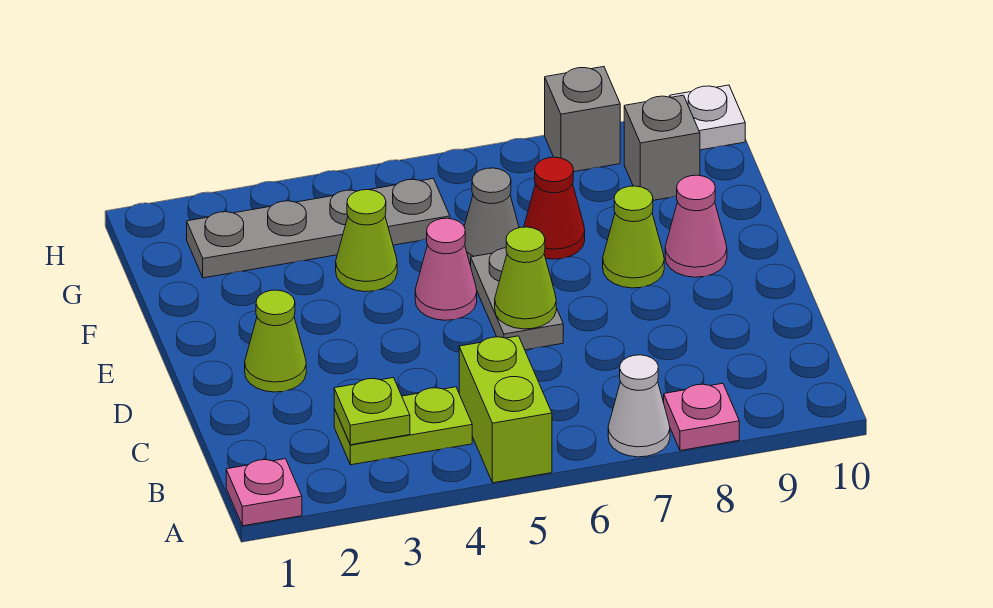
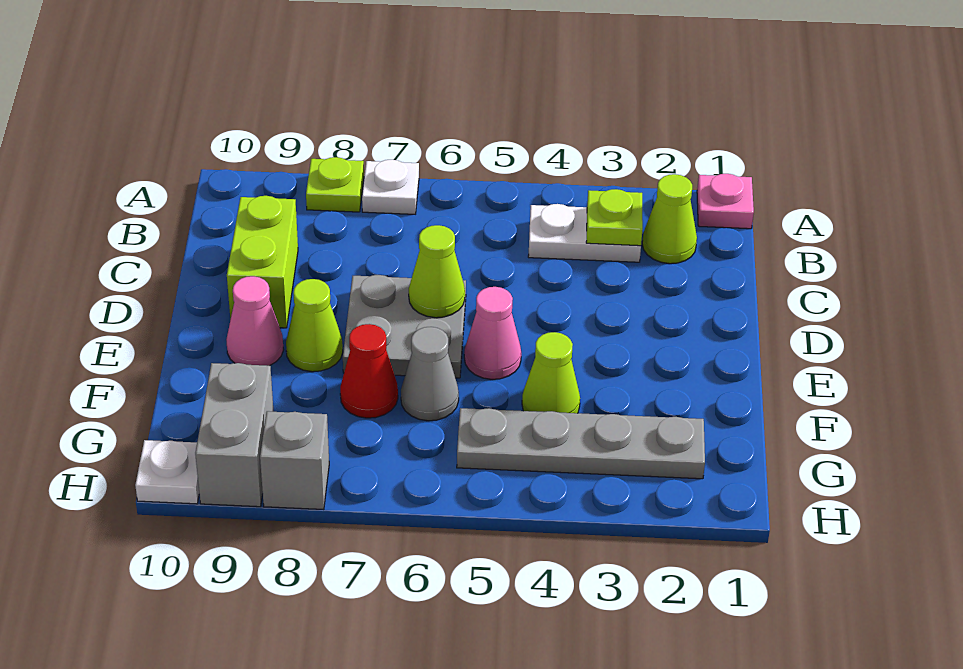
lime 1x2 brick [459,336,552,483] -> lime 1x2 brick moved to [227,196,298,328]
white 1x1 cone [608,355,670,457] -> white 1x1 plate [362,160,419,214]
pink 1x1 plate [664,383,739,451] -> lime 1x1 plate [306,157,364,212]
lime 1x2 plate [334,387,472,465] -> white 1x2 plate [528,204,641,262]
lime 1x1 cone [245,290,306,392] -> lime 1x1 cone moved to [642,174,697,264]
grey 1x2 plate [471,248,563,350] -> grey 2x2 plate [343,275,466,378]
grey 1x1 brick [624,95,700,200] -> grey 1x2 brick [195,363,274,507]

